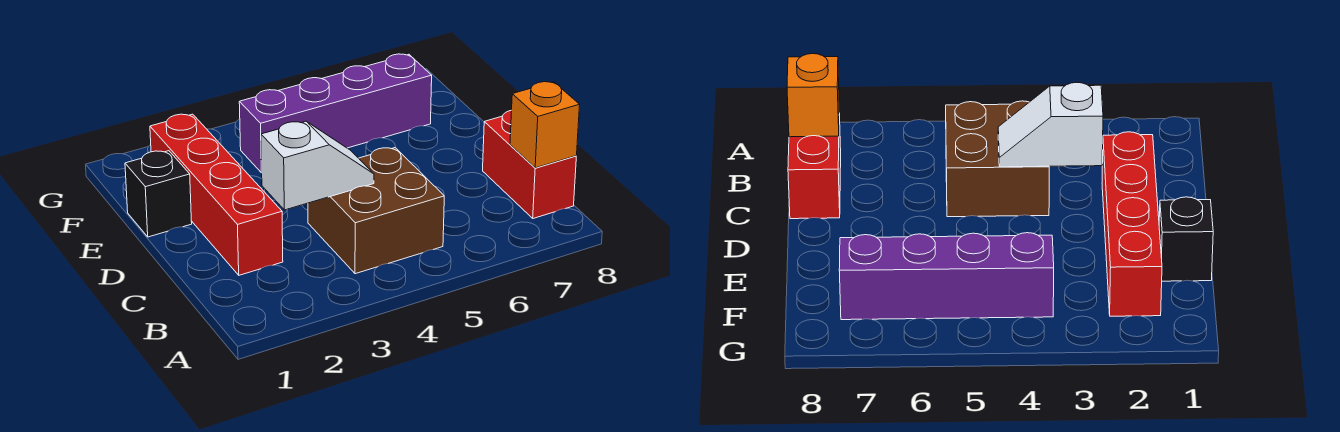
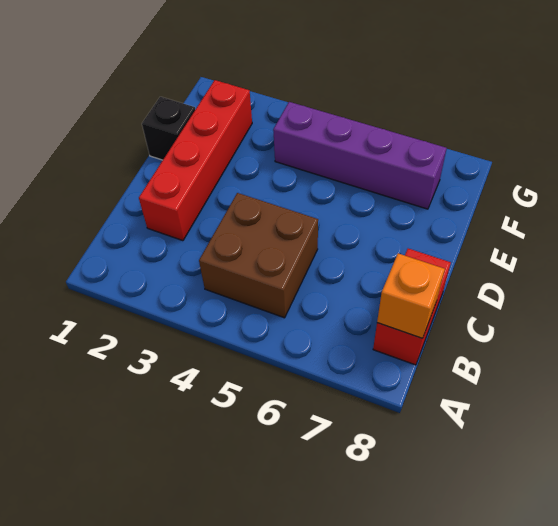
white 1x2 slope [261,121,374,210] -> none

